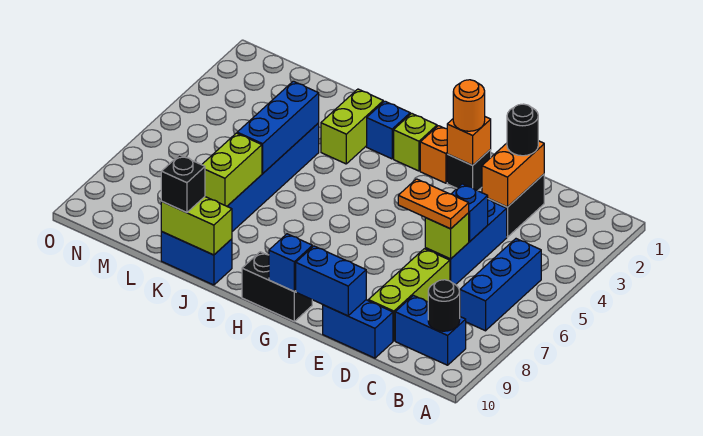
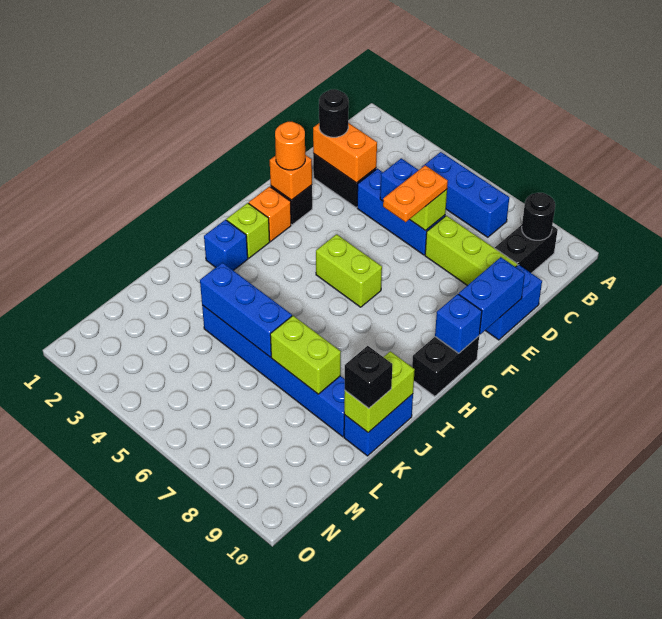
blue 1x2 brick [395,295,466,365] -> black 1x2 brick [495,225,558,273]
lime 1x2 brick [321,89,383,164] -> lime 1x2 brick moved to [316,234,382,307]

